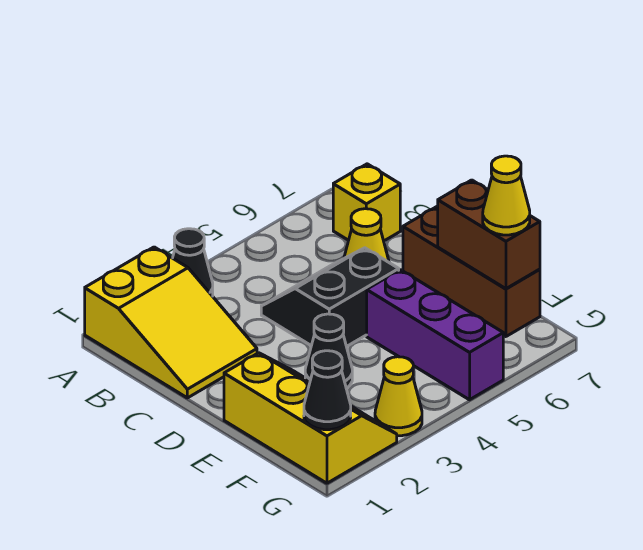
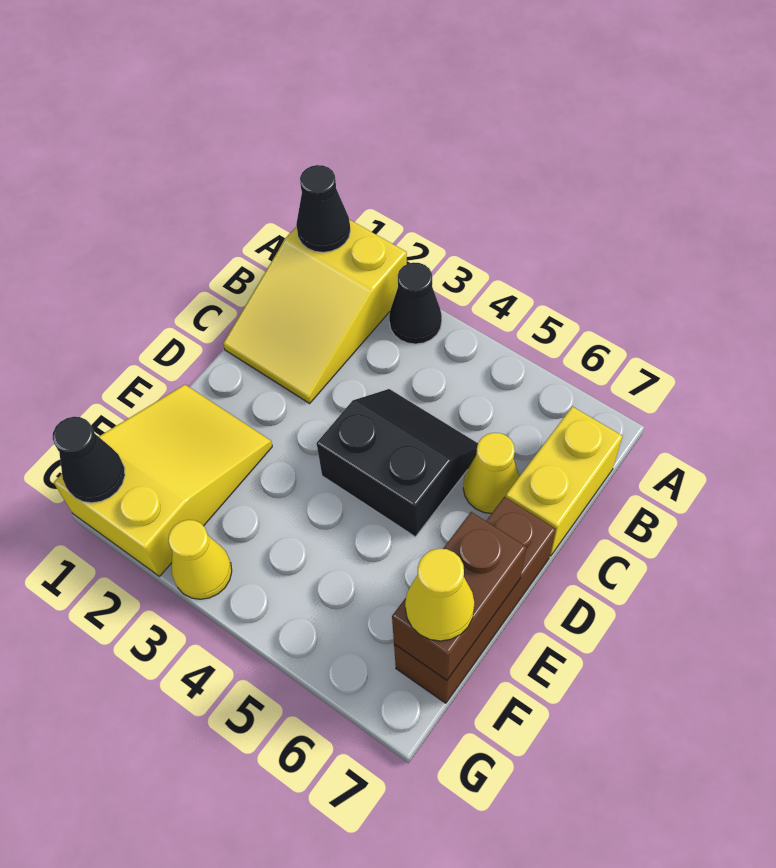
yellow 1x1 brick [333,164,400,241] -> yellow 1x2 brick [506,407,623,556]
yellow 2x3 slope [224,353,397,483] -> yellow 2x3 slope turned to [54,385,272,576]
black 1x1 cone [305,314,352,388] -> black 1x1 cone moved to [296,165,350,252]
purple 1x3 brick [367,270,503,400] -> none

